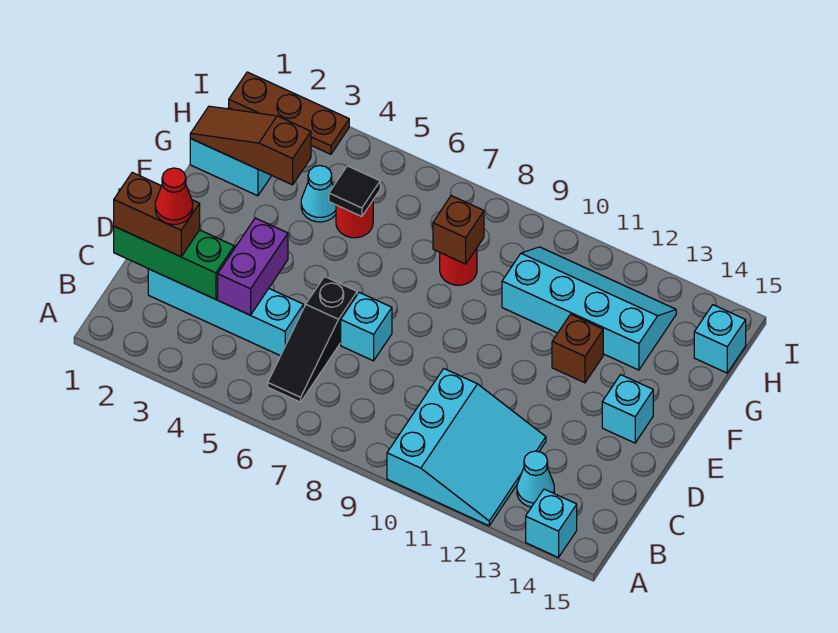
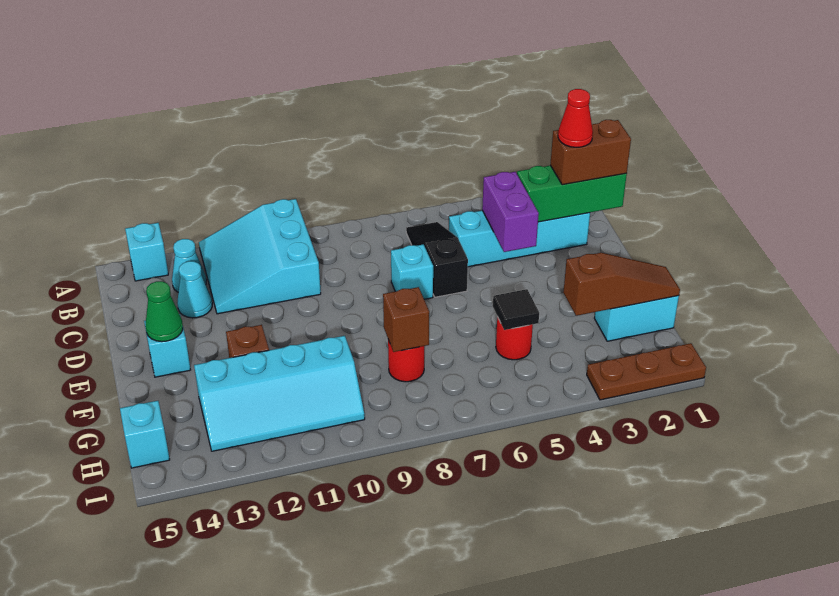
none -> green 1x1 cone [145,281,183,342]
cyan 1x1 cone [301,166,336,222] -> cyan 1x1 cone moved to [177,261,212,318]

